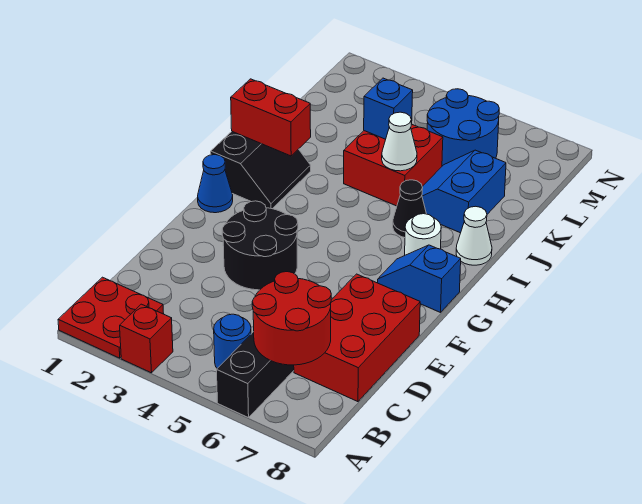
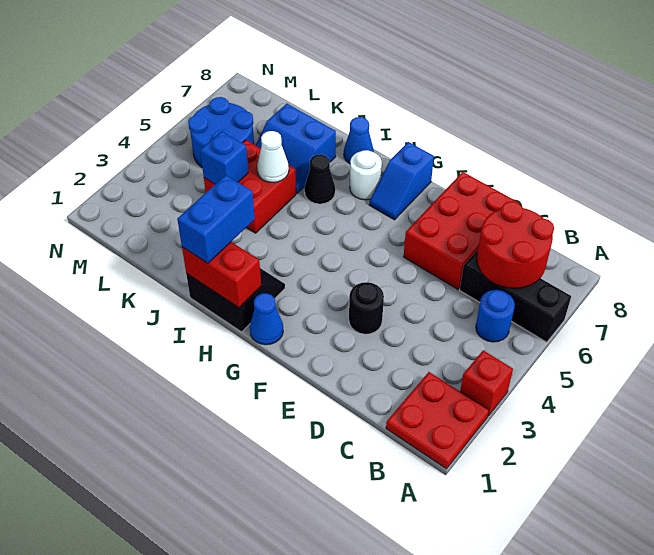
red 2x3 brick [294,274,420,402] -> red 2x3 brick turned to [404,172,518,289]
black 2x2 round brick [222,201,298,290] -> black 1x1 round brick [349,282,384,334]
red 1x2 brick [231,79,311,156] -> red 1x2 brick turned to [182,242,261,308]
none -> blue 1x2 brick [177,175,255,263]
white 1x1 cone [456,206,492,265] -> blue 1x1 cone [344,117,374,164]

